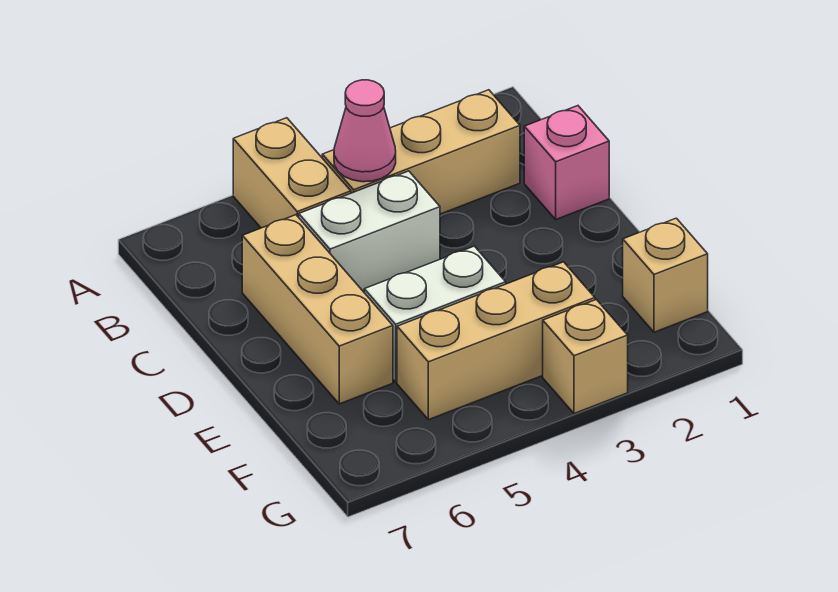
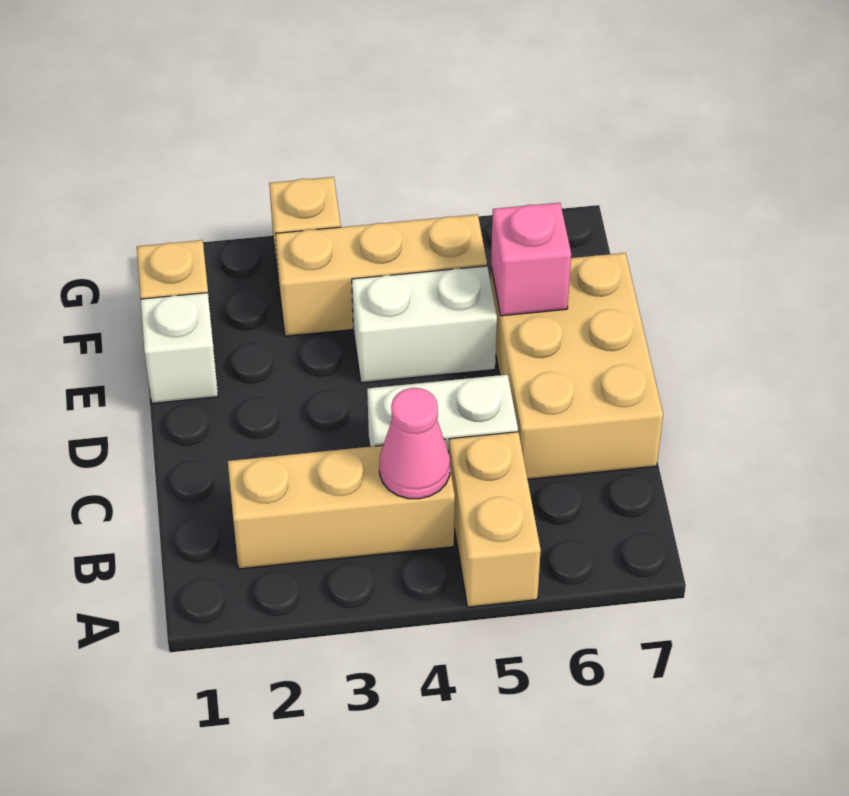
pink 1x1 brick [524,106,609,219] -> pink 1x1 brick moved to [491,203,571,316]
tan 1x3 brick [242,215,393,404] -> tan 2x3 brick [490,253,663,479]
none -> white 1x1 brick [141,293,218,403]

